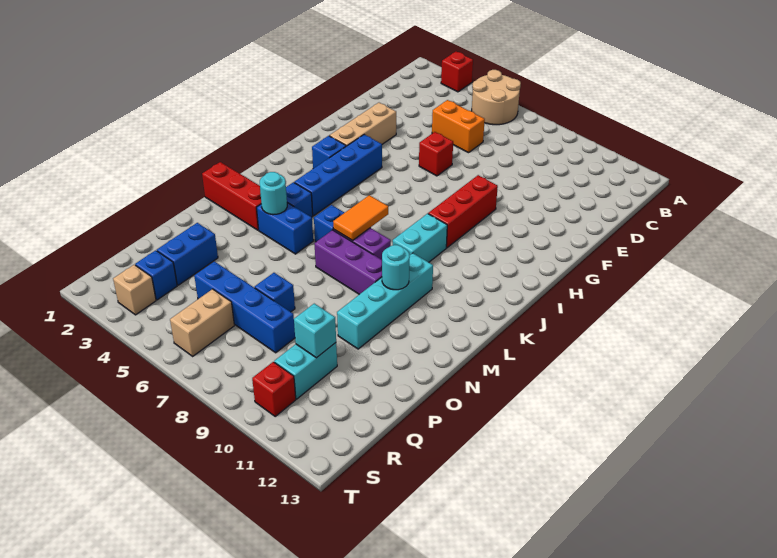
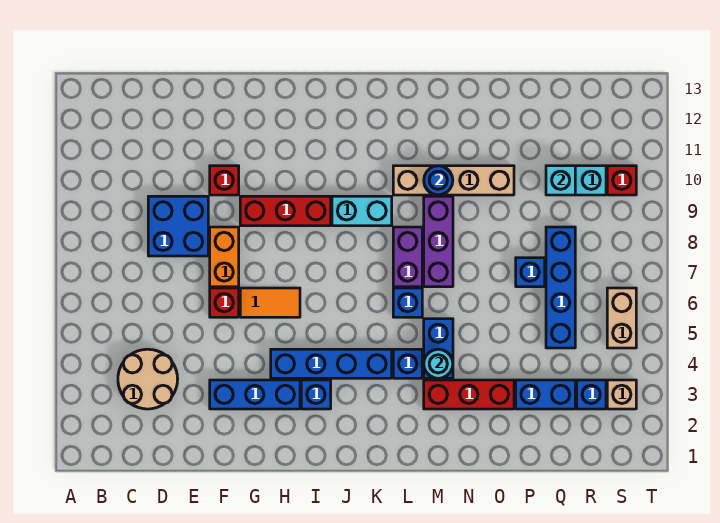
red 1x1 brick [441,52,473,92] -> red 1x1 brick moved to [210,166,239,195]
tan 2x2 round brick [472,70,521,125] -> tan 2x2 round brick moved to [118,349,178,409]
orange 1x2 brick [432,100,485,153] -> orange 1x2 brick moved to [210,227,239,287]
none -> blue 2x2 brick [148,196,208,256]
tan 1x3 brick [329,103,396,146] -> blue 1x3 brick [210,380,300,409]
orange 1x2 tile [333,195,388,241] -> orange 1x2 tile moved to [240,288,300,317]
cyan 1x4 brick [337,253,433,349] -> tan 1x4 brick [393,166,514,195]
red 1x3 brick [202,162,261,230] -> red 1x3 brick turned to [424,380,514,409]
cyan 1x1 round brick [382,245,410,290] -> blue 1x1 round brick [424,166,453,195]
tan 1x2 brick [170,289,234,356] -> tan 1x2 brick turned to [607,288,636,348]

